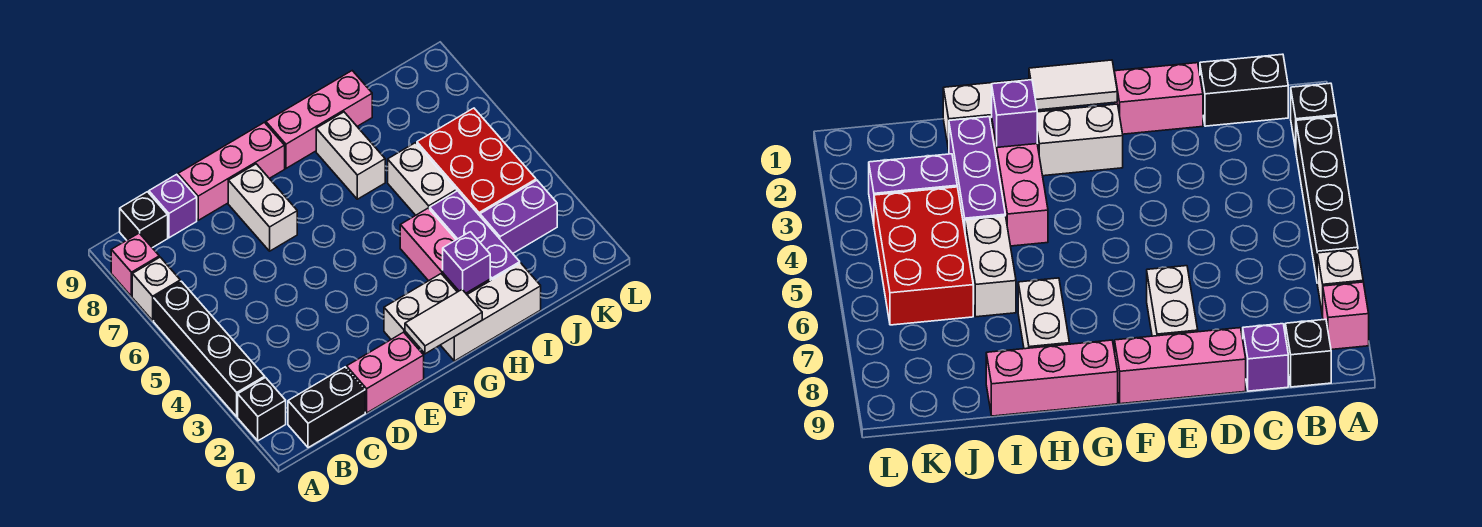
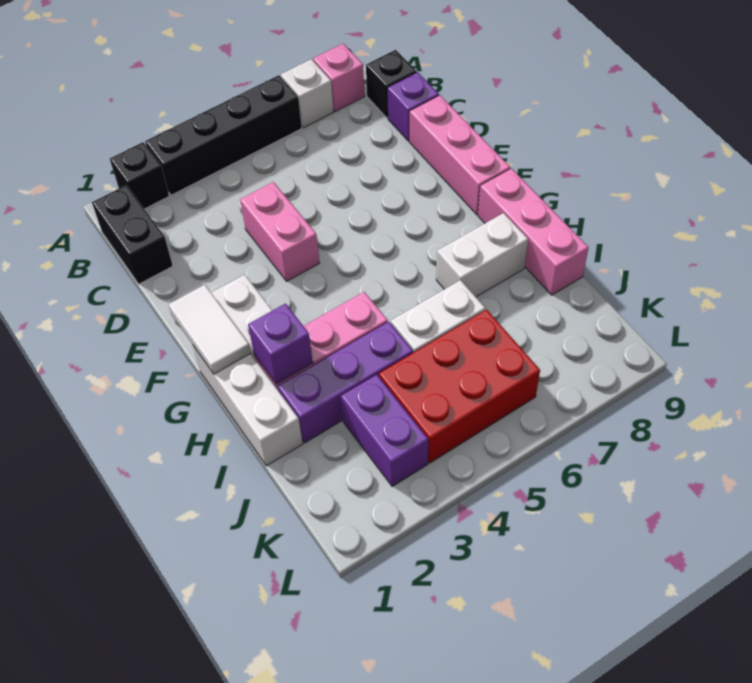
pink 1x2 brick [347,332,424,413] -> pink 1x2 brick moved to [240,182,319,281]
white 1x2 brick [228,164,297,251] -> none

